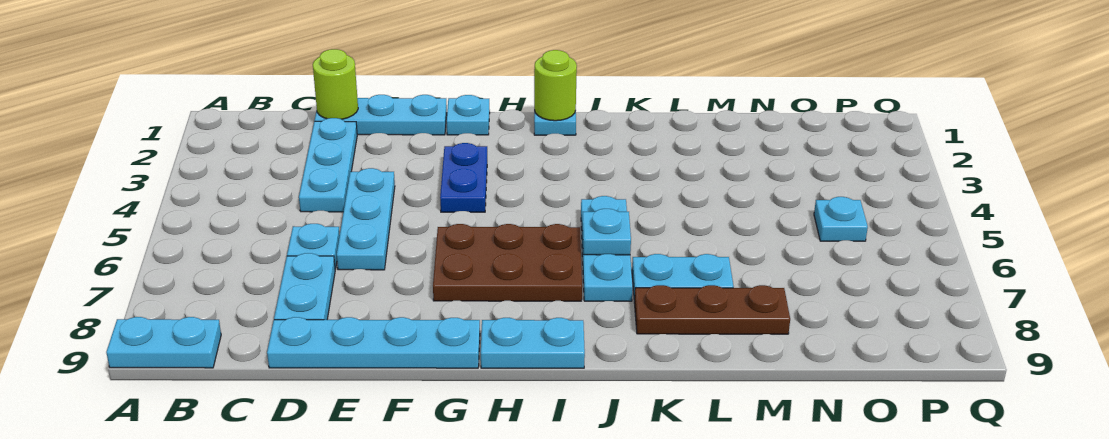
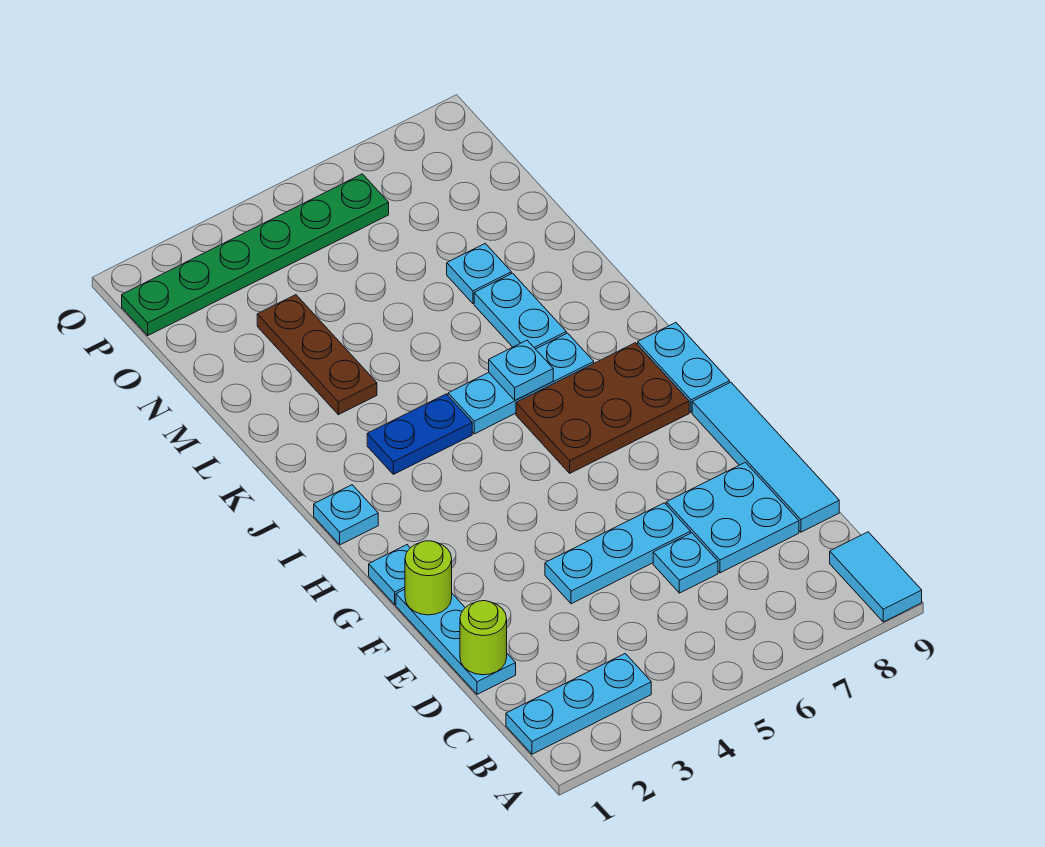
cyan 1x2 plate [106,317,221,368] -> cyan 1x2 tile [830,532,922,622]
cyan 1x3 plate [299,118,357,212] -> cyan 1x3 plate moved to [506,654,651,754]
cyan 1x2 plate [274,253,335,320] -> cyan 2x2 plate [666,462,799,573]
cyan 1x4 plate [267,317,480,368] -> cyan 1x4 tile [692,382,839,532]
blue 1x2 plate [440,143,487,212] -> blue 1x2 plate moved to [367,394,472,474]
brown 2x3 plate [433,224,582,301] -> brown 2x3 plate turned to [516,343,689,473]
lime 1x1 round brick [534,50,577,121] -> lime 1x1 round brick moved to [405,541,452,615]
brown 1x3 plate [634,285,790,334] -> brown 1x3 plate moved to [257,295,377,415]
cyan 1x1 plate [814,197,868,241] -> cyan 1x1 plate moved to [447,244,511,304]
none -> green 1x6 plate [122,174,389,335]

